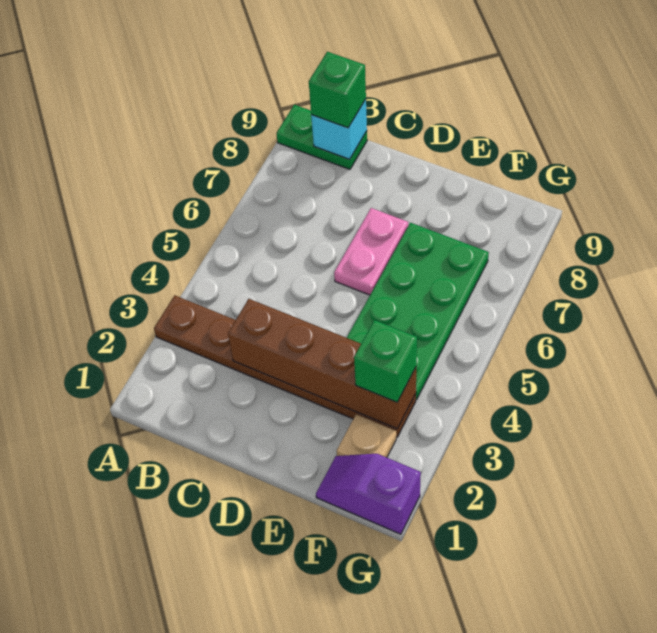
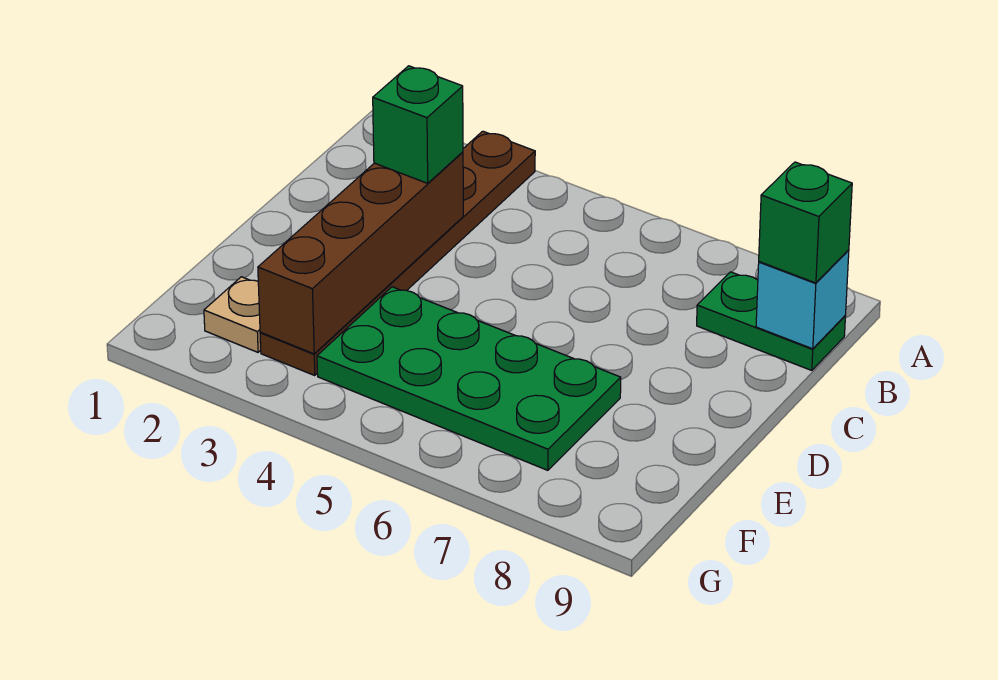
green 1x2 plate [276,105,367,169] -> green 1x2 plate turned to [697,272,845,371]
pink 1x2 plate [334,208,408,295] -> none
purple 1x2 slope [316,454,421,534] -> none
green 1x1 brick [354,320,417,402] -> green 1x1 brick moved to [373,66,463,183]

